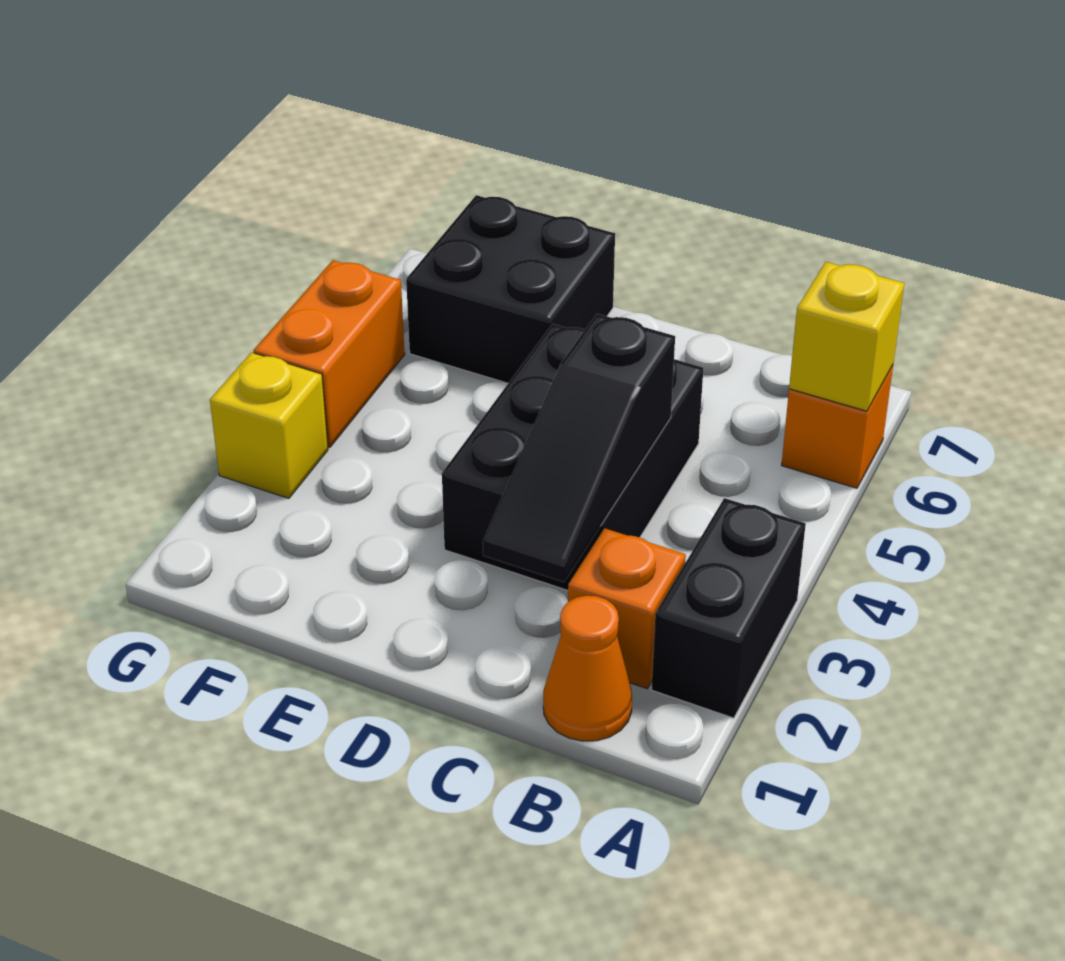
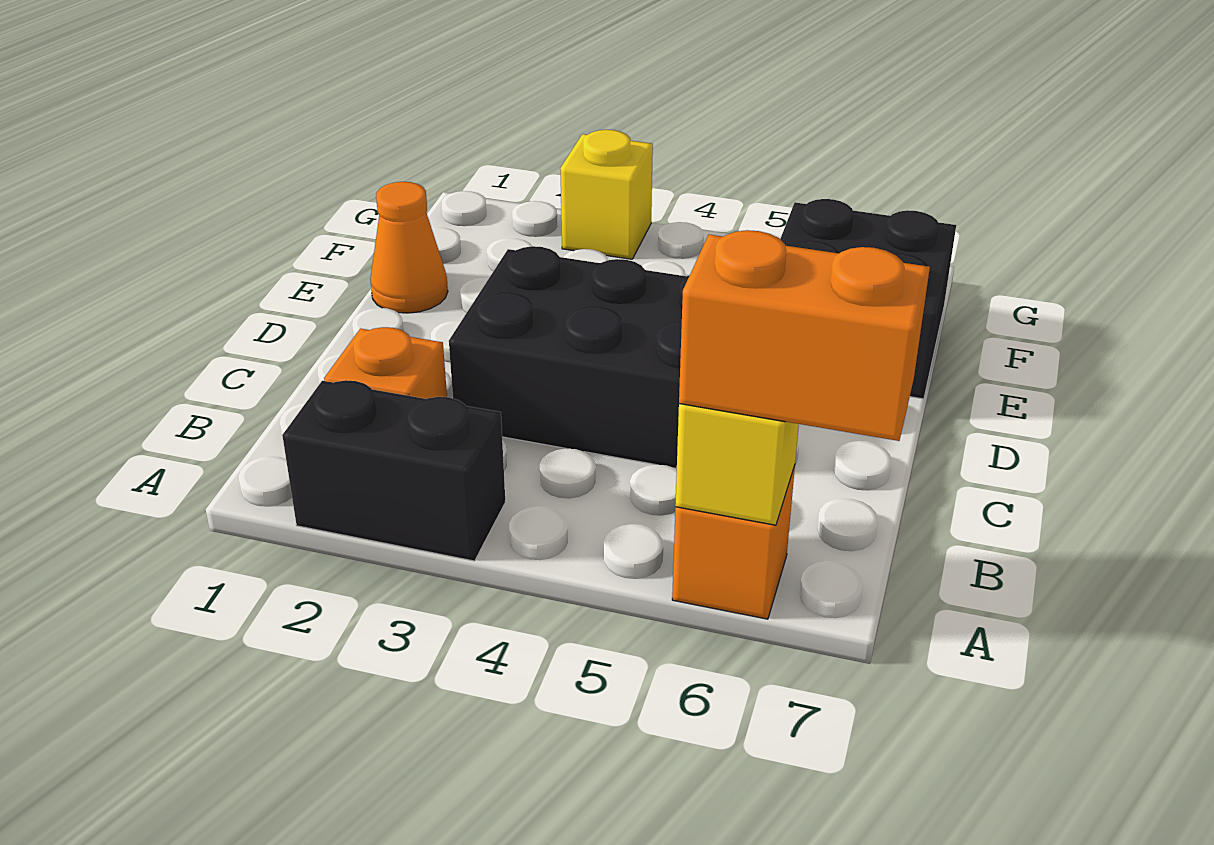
orange 1x1 cone [543,596,632,741] -> orange 1x1 cone moved to [370,182,448,313]
black 1x3 slope [483,314,675,582] -> none
orange 1x2 brick [253,260,405,447] -> orange 1x2 brick moved to [679,230,930,441]

